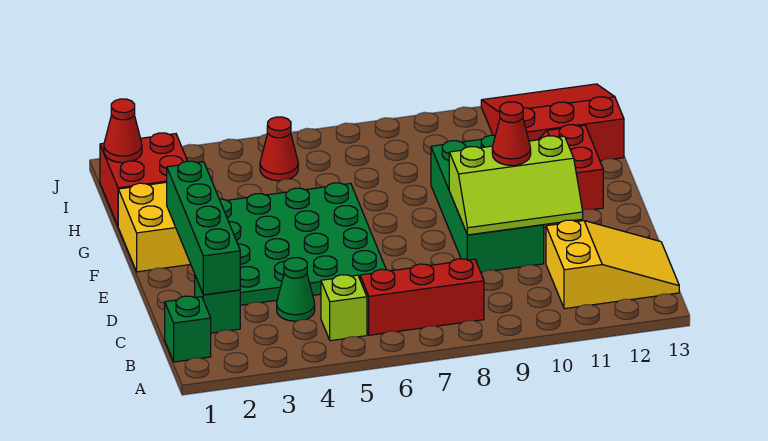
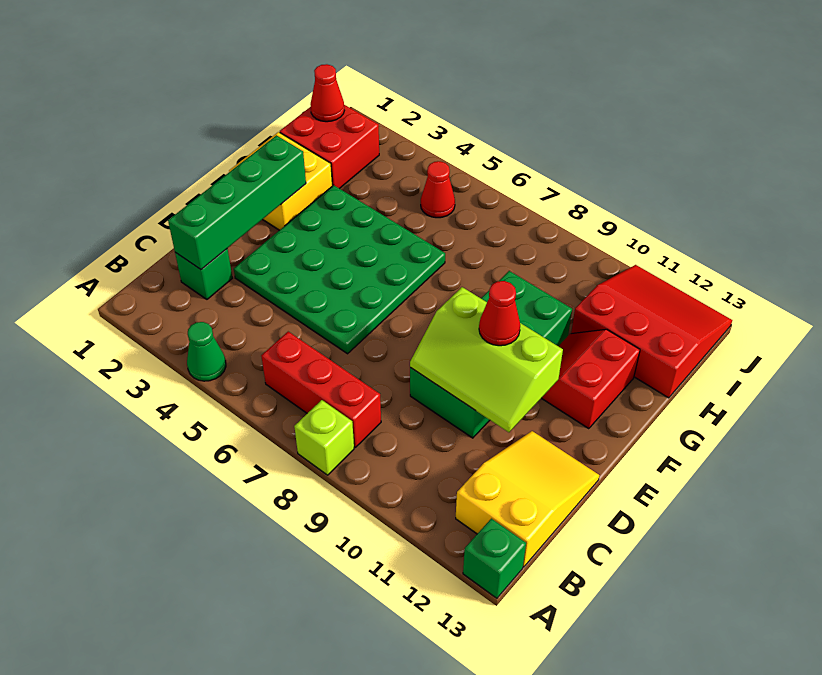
green 1x1 brick [165,296,211,362] -> green 1x1 brick moved to [463,519,526,598]
lime 1x1 brick [321,275,367,341] -> lime 1x1 brick moved to [294,400,354,475]
yellow 2x3 slope [546,220,679,309] -> yellow 2x3 slope turned to [456,431,599,567]
green 1x1 cone [277,258,315,321] -> green 1x1 cone moved to [187,322,226,381]

